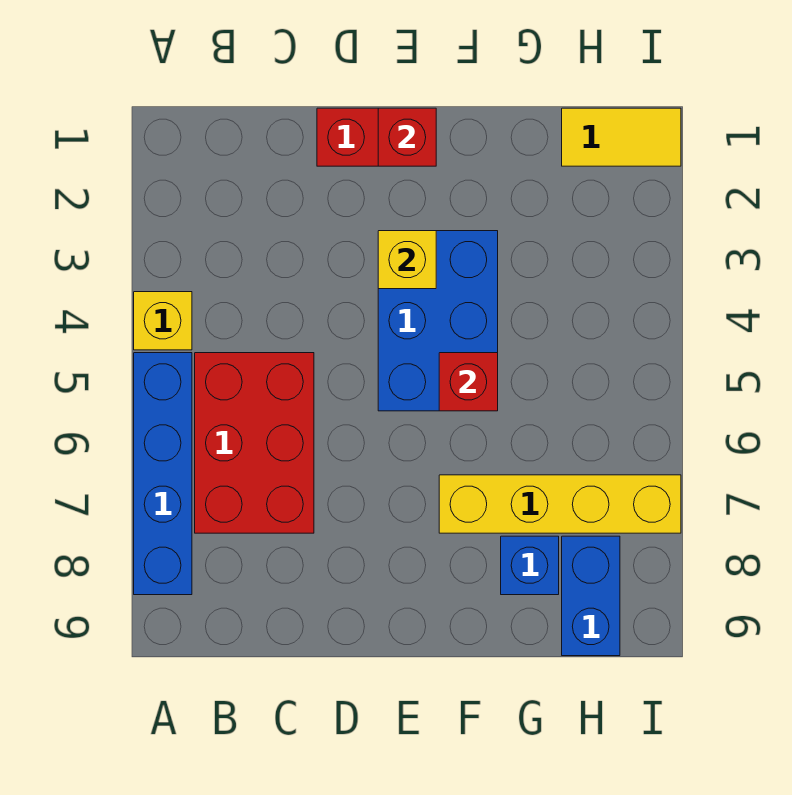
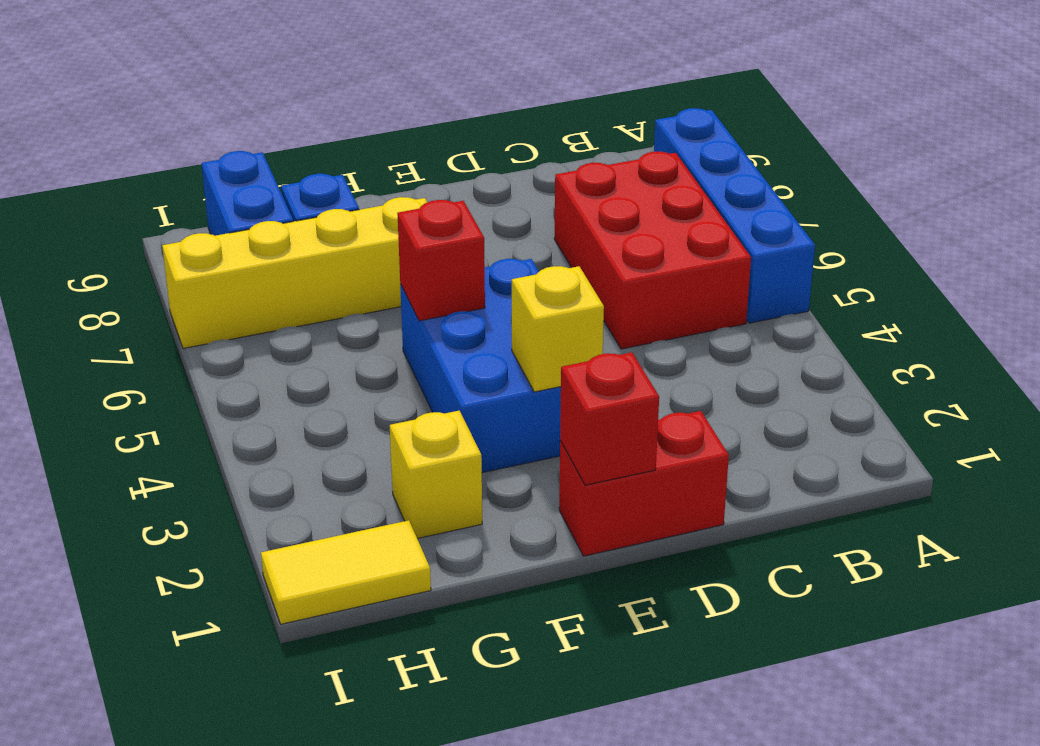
yellow 1x1 brick [134,292,192,350] -> yellow 1x1 brick moved to [390,411,482,539]

